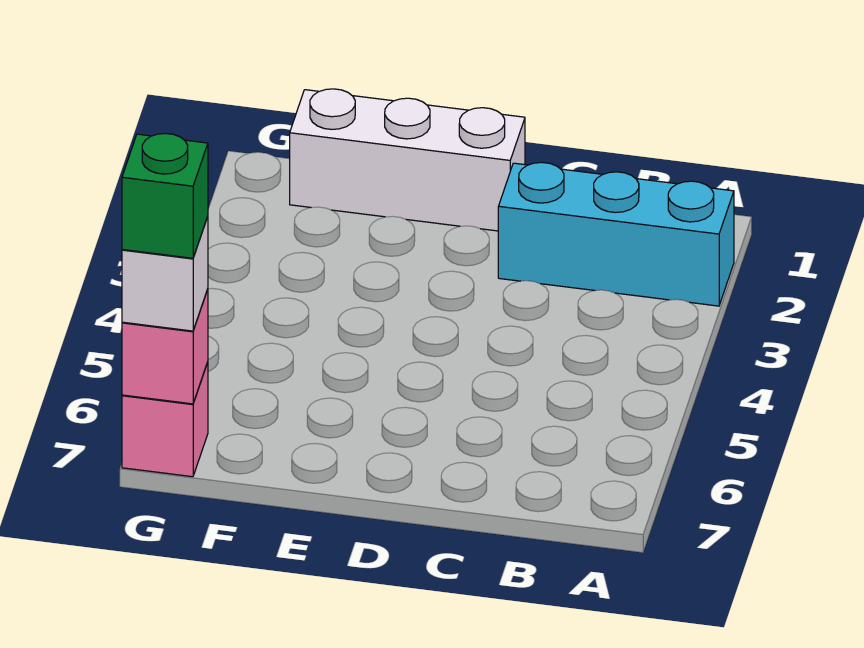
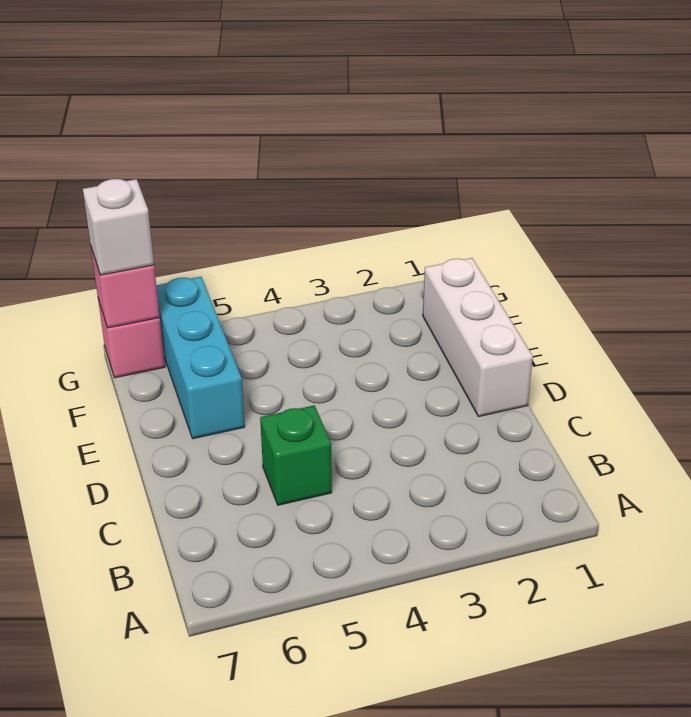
cyan 1x3 brick [498,163,734,306] -> cyan 1x3 brick moved to [156,277,245,439]
green 1x1 brick [122,133,208,258] -> green 1x1 brick moved to [260,405,332,505]

